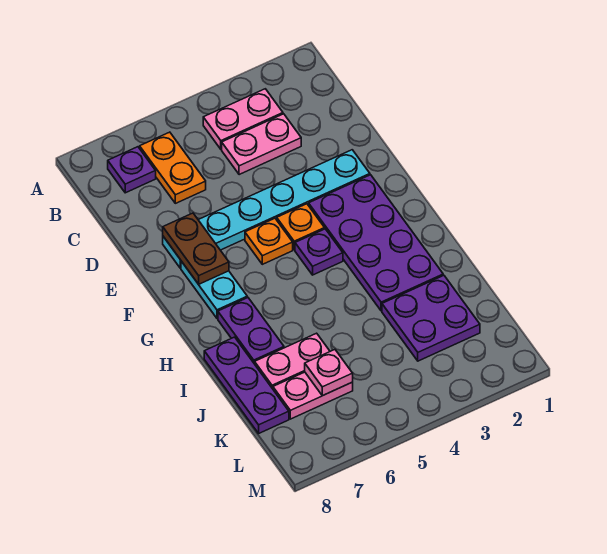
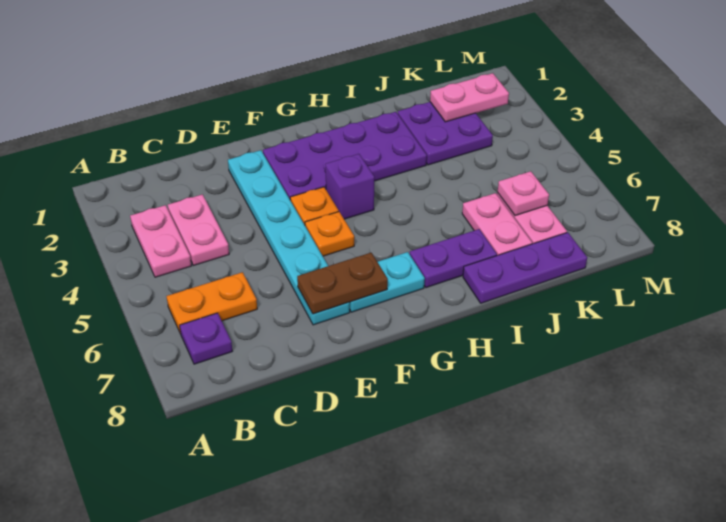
purple 1x1 plate [295,229,343,275] -> purple 1x1 brick [325,154,374,219]
none -> pink 1x2 plate [430,73,509,122]

